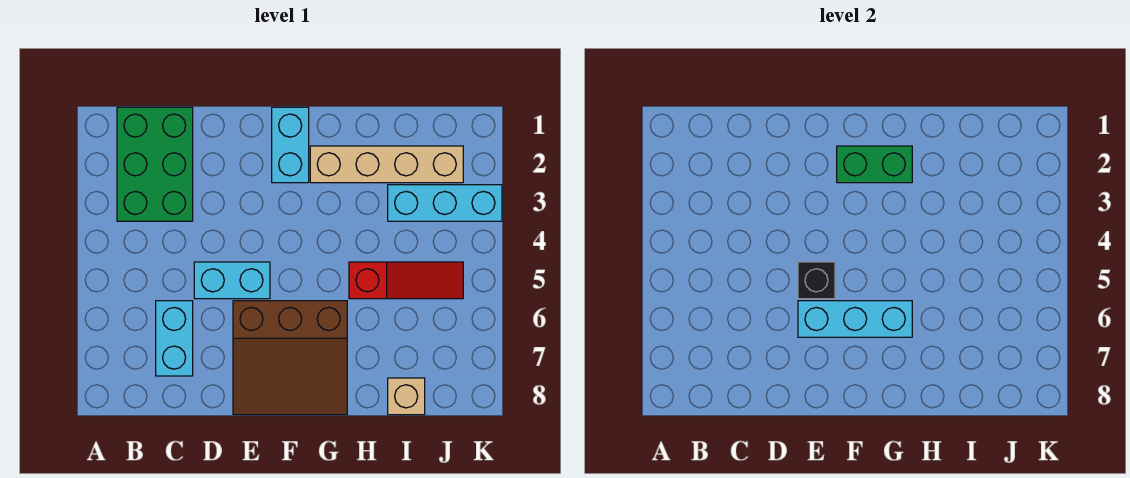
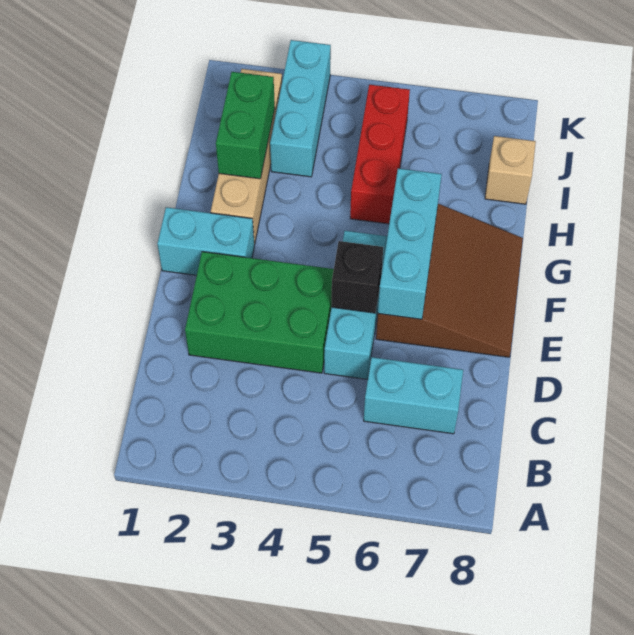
green 2x3 brick [117,107,193,221] -> green 2x3 brick moved to [185,252,334,373]
cyan 1x2 brick [194,262,270,299] -> cyan 1x3 brick [324,231,387,379]
green 1x2 brick [837,146,912,183] -> green 1x2 brick moved to [216,72,275,179]
red 1x3 slope [349,262,463,299] -> red 1x3 brick [350,85,410,224]

